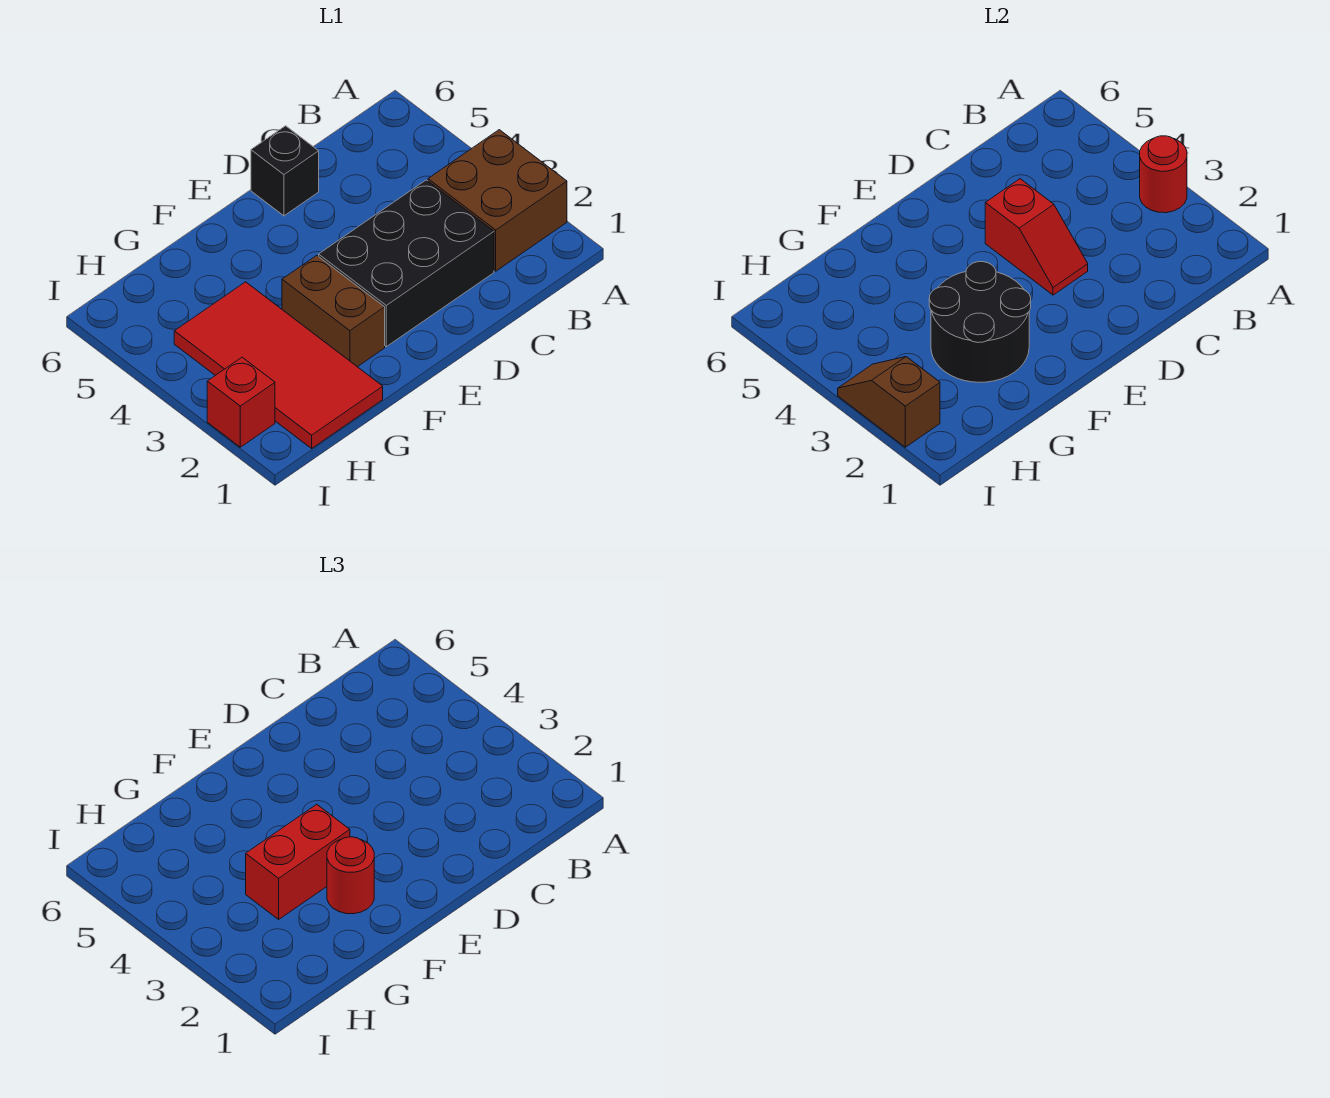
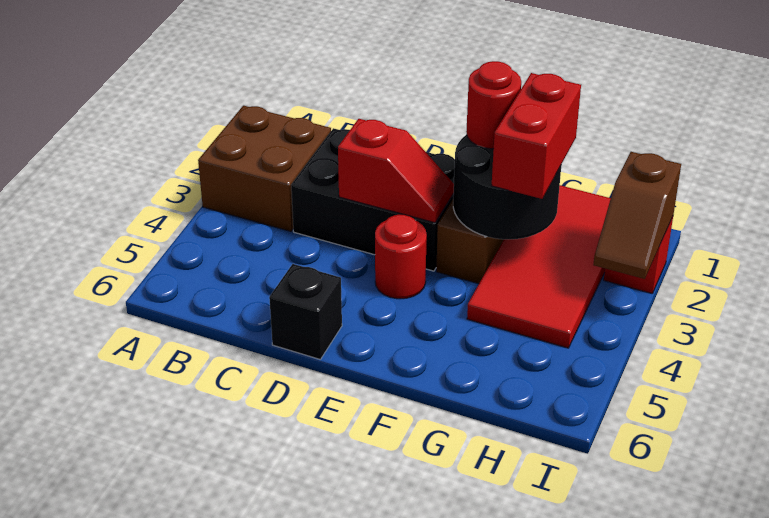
red 1x1 round brick [1140,136,1187,213] -> red 1x1 round brick moved to [375,215,427,299]
red 1x2 slope [985,179,1088,295] -> red 1x2 slope turned to [338,119,454,223]
red 1x2 brick [246,804,350,919] -> red 1x2 brick turned to [492,73,581,199]

